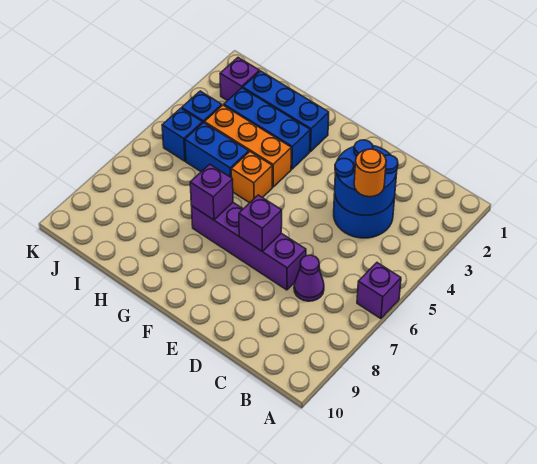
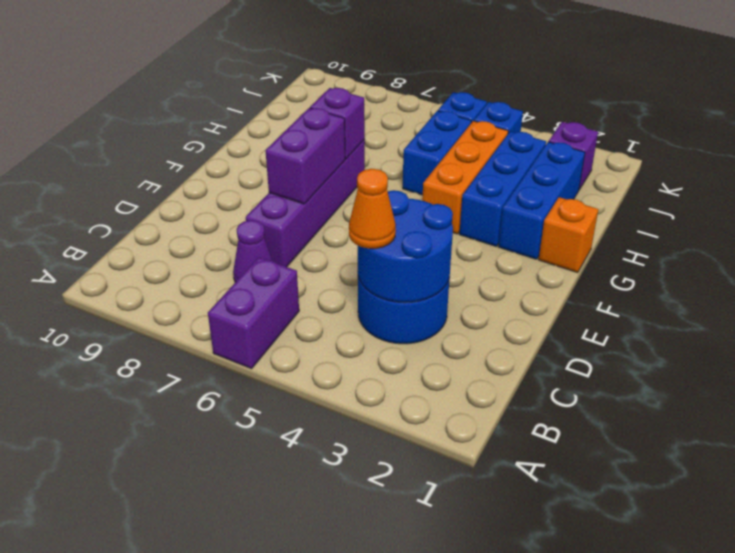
purple 1x1 brick [357,263,401,319] -> purple 1x2 brick [208,257,299,369]
orange 1x1 round brick [354,149,386,197] -> orange 1x1 cone [349,169,396,249]
purple 1x1 brick [239,195,282,252] -> purple 1x2 brick [266,108,345,204]
orange 1x1 brick [231,152,272,203] -> orange 1x1 brick moved to [539,197,598,273]

